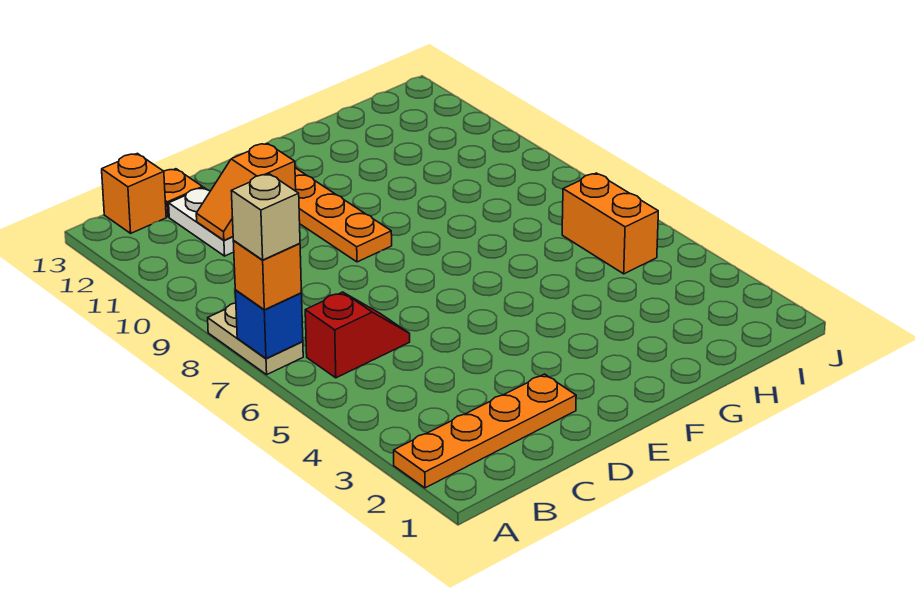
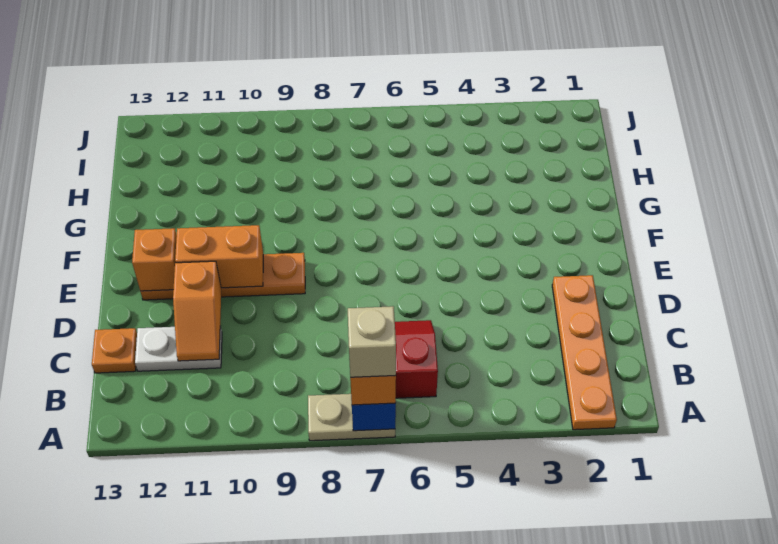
orange 1x1 brick [102,153,166,233] -> orange 1x1 brick moved to [132,228,177,291]
orange 1x2 brick [562,173,658,274] -> orange 1x2 brick moved to [175,225,263,288]

